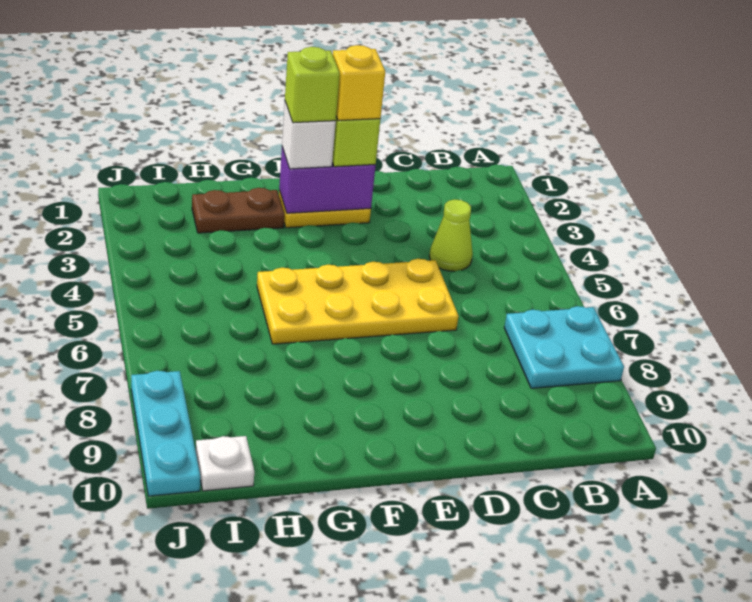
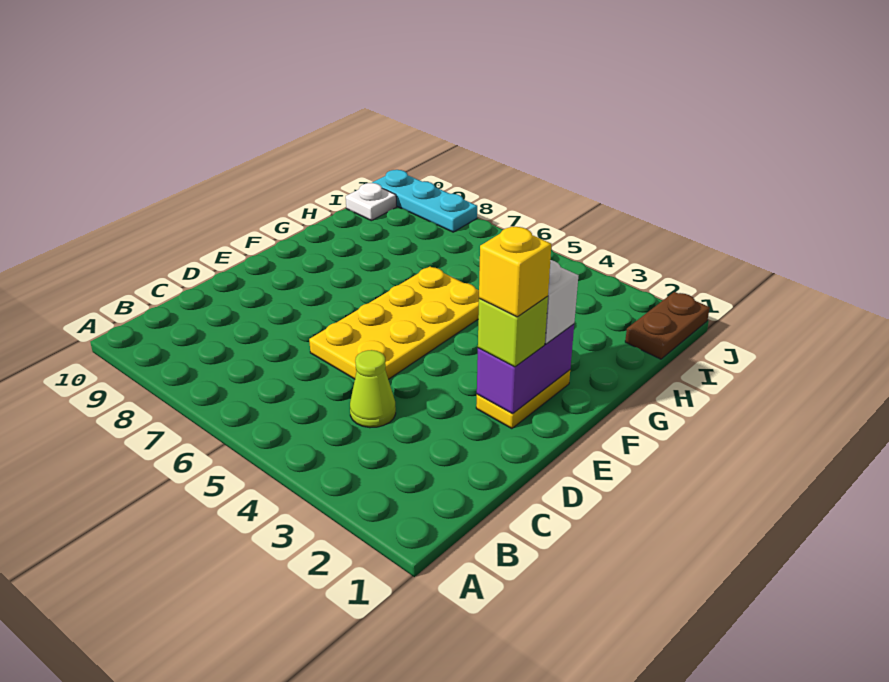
cyan 2x2 plate [504,306,624,388] -> none
lime 1x1 brick [285,47,340,123] -> none
brown 1x2 plate [192,188,284,233] -> brown 1x2 plate moved to [625,292,710,359]

